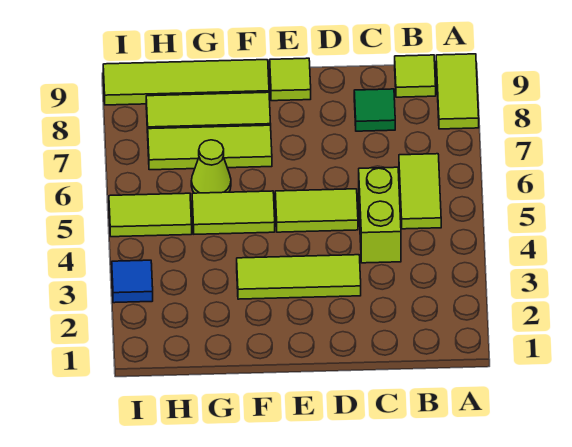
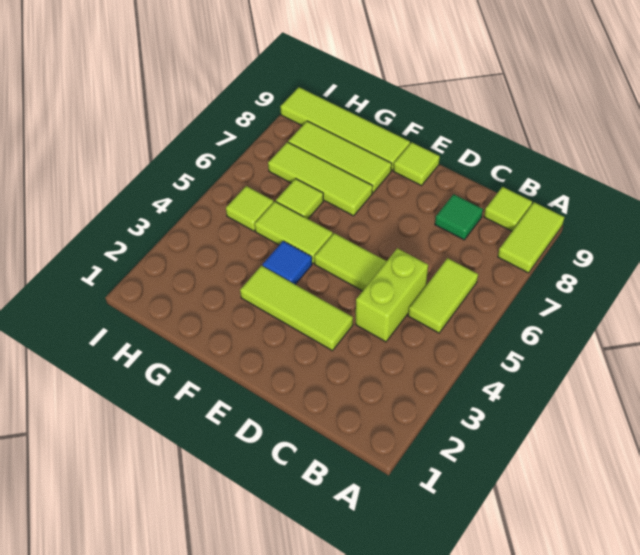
lime 1x1 cone [191,140,231,193] -> lime 1x1 tile [276,179,323,219]
lime 1x2 tile [109,193,192,237] -> lime 1x1 tile [226,186,274,231]
blue 1x1 tile [112,260,153,303] -> blue 1x1 tile moved to [263,241,312,285]

